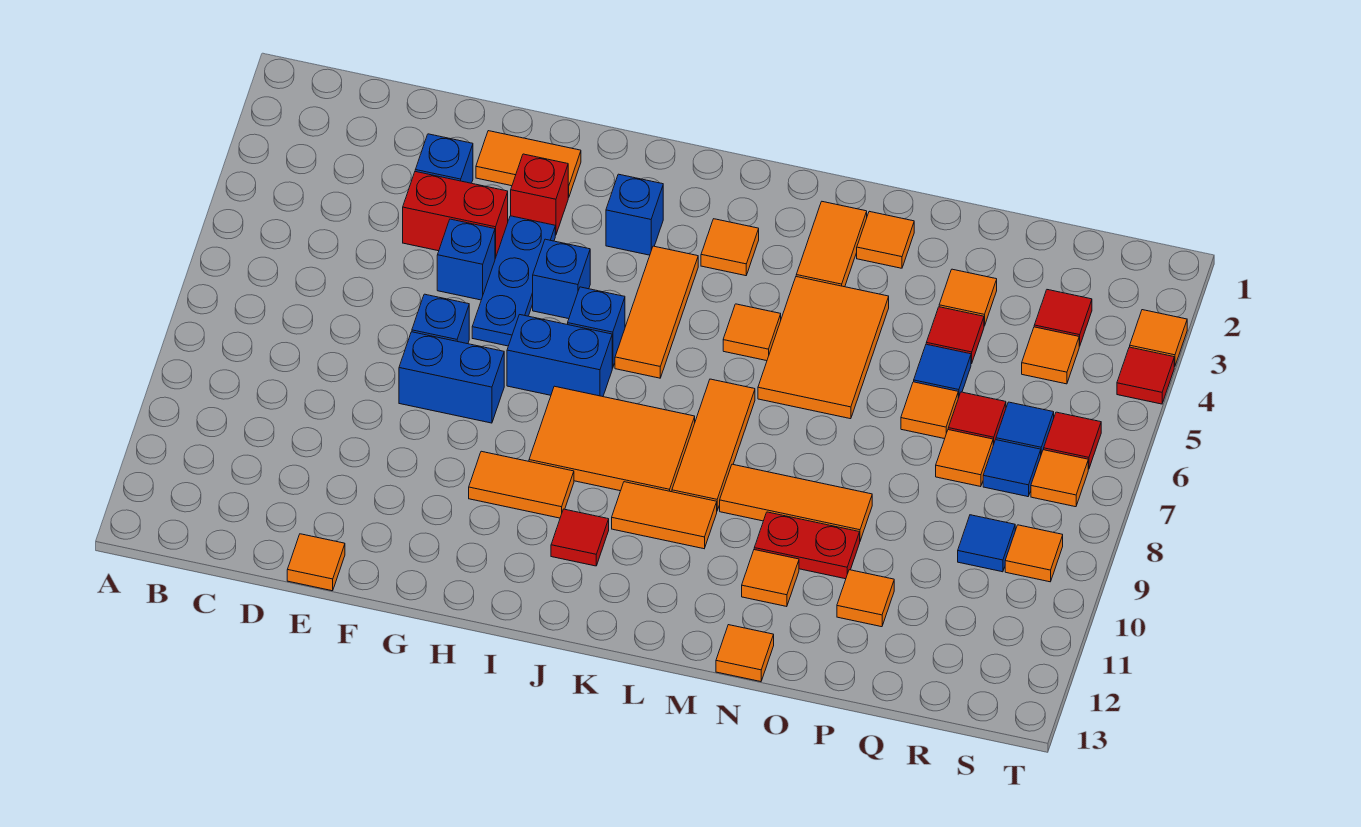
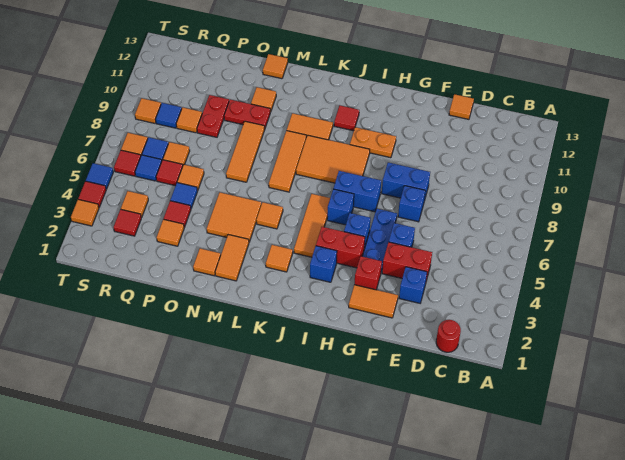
none -> red 1x1 round brick [436,320,461,352]
none -> red 1x2 brick [316,227,365,268]
orange 1x2 tile [469,451,574,518] -> orange 1x2 plate [350,127,396,158]
orange 2x3 tile [758,277,889,419] -> orange 2x2 tile [207,192,261,242]
orange 1x3 tile [720,464,872,541] -> orange 1x3 tile turned to [226,121,265,182]
none -> red 1x2 plate [197,95,229,137]
orange 1x1 tile [837,570,894,627] -> orange 1x1 tile moved to [176,107,202,133]
none -> blue 1x1 tile [86,163,113,189]

